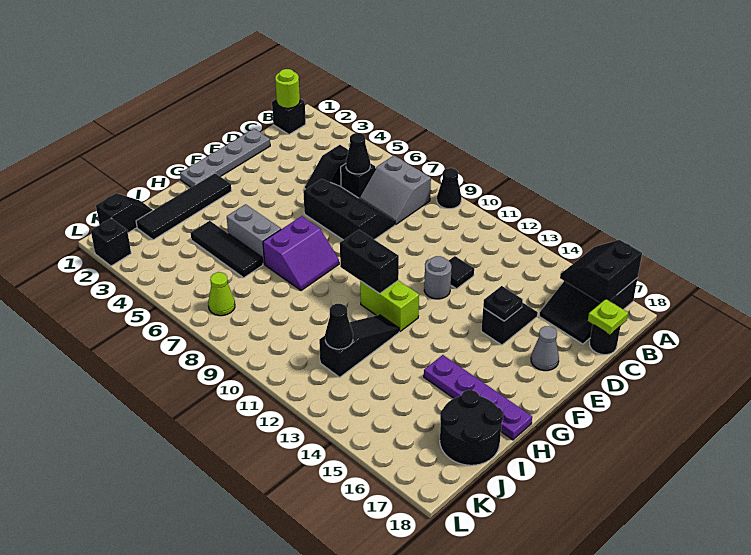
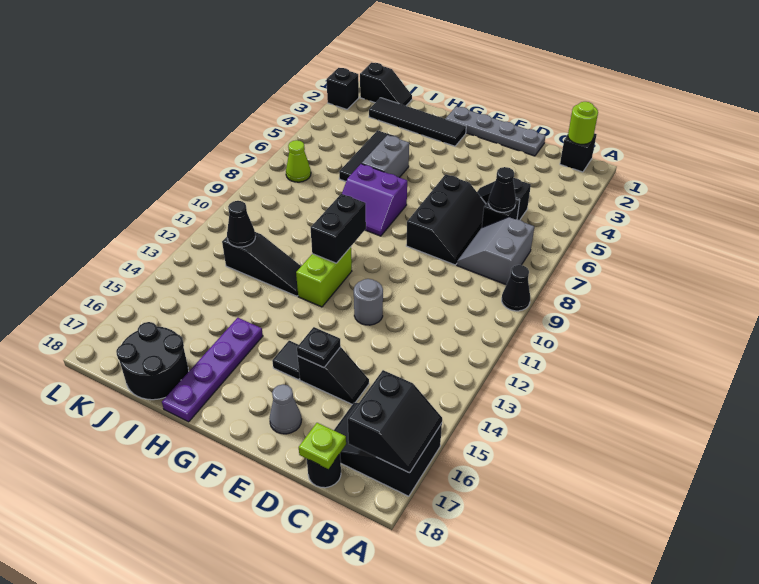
black 2x2 slope [560,240,642,303] -> black 2x2 slope turned to [348,370,442,473]
black 1x1 tile [449,256,474,289] -> black 1x1 tile moved to [272,341,300,380]

